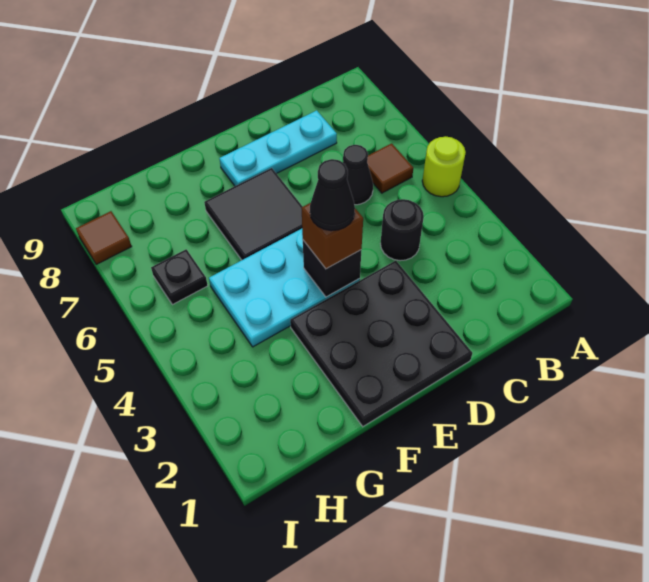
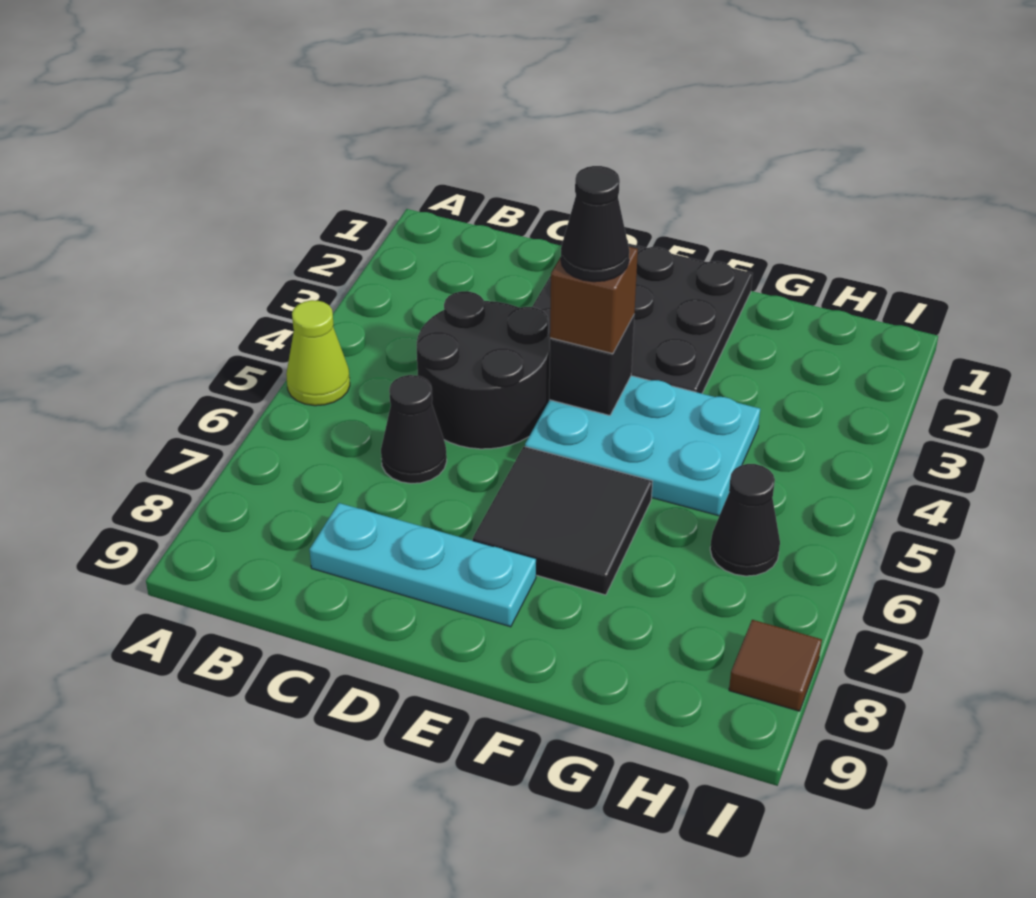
lime 1x1 round brick [422,136,466,197] -> lime 1x1 cone [286,300,350,406]
brown 1x1 tile [367,143,413,193] -> none
black 1x1 round brick [381,199,424,261] -> black 2x2 round brick [417,291,550,449]
black 1x1 plate [151,249,208,305] -> black 1x1 cone [710,464,780,576]

